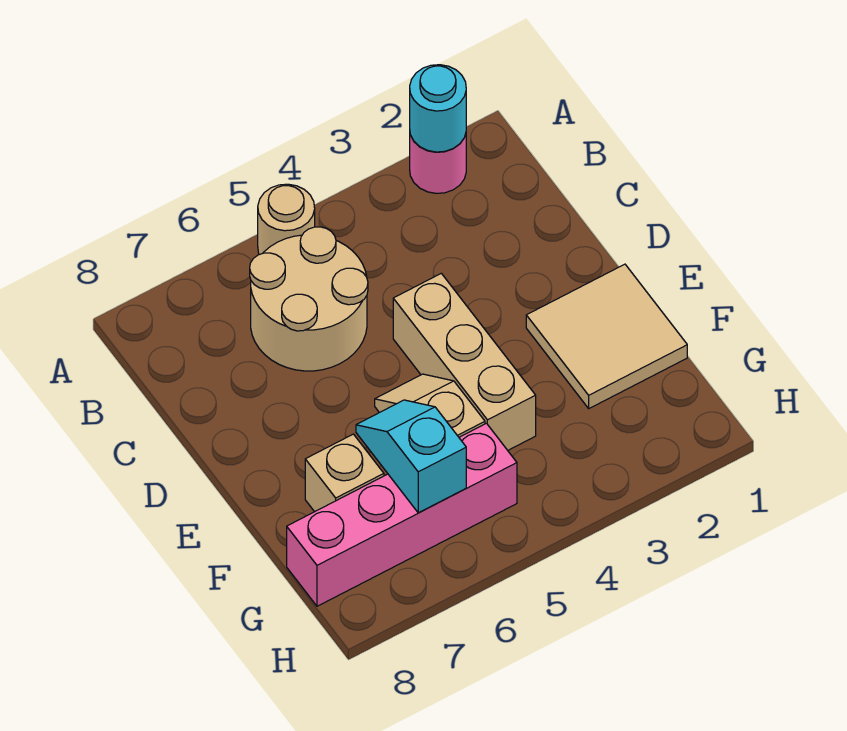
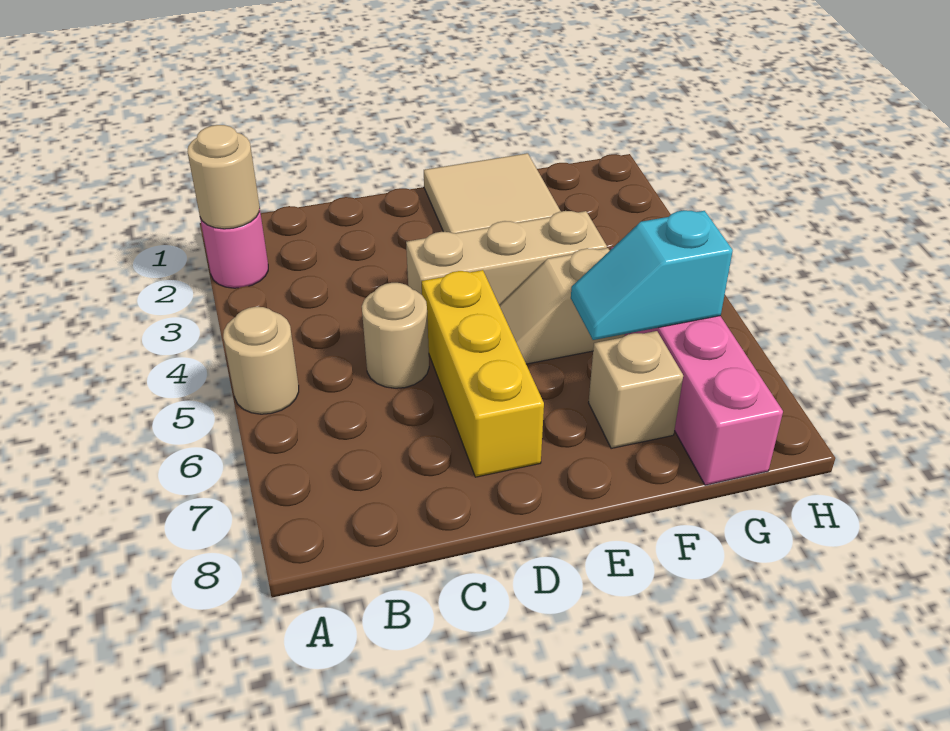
cyan 1x1 round brick [410,65,466,152] -> tan 1x1 round brick [187,125,260,229]
tan 2x2 round brick [250,227,368,371] -> tan 1x1 round brick [362,283,429,388]
none -> yellow 1x3 brick [422,270,544,477]

